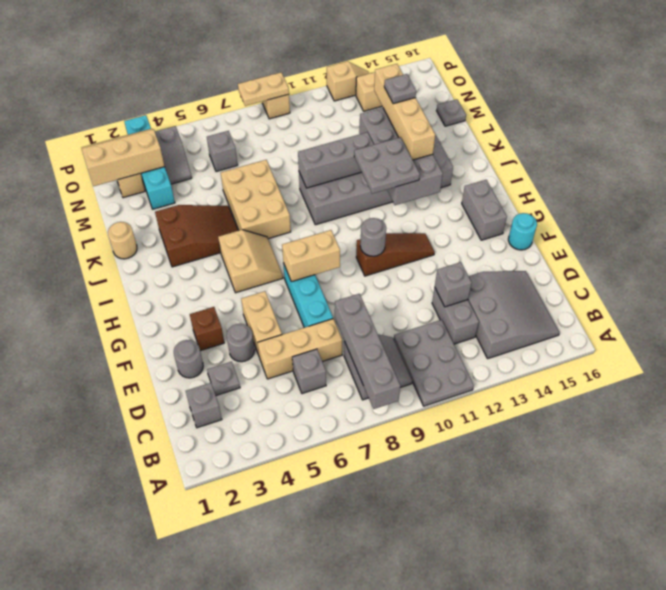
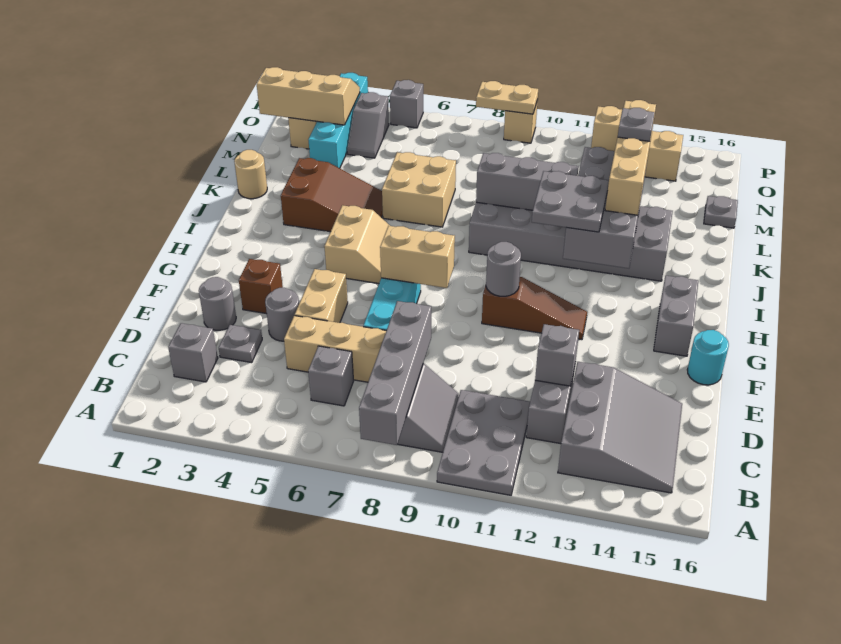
tan 2x3 brick [221,160,291,239] -> tan 2x2 brick [382,152,456,227]
grey 1x1 brick [207,131,238,172] -> grey 1x1 brick moved to [390,80,423,128]

